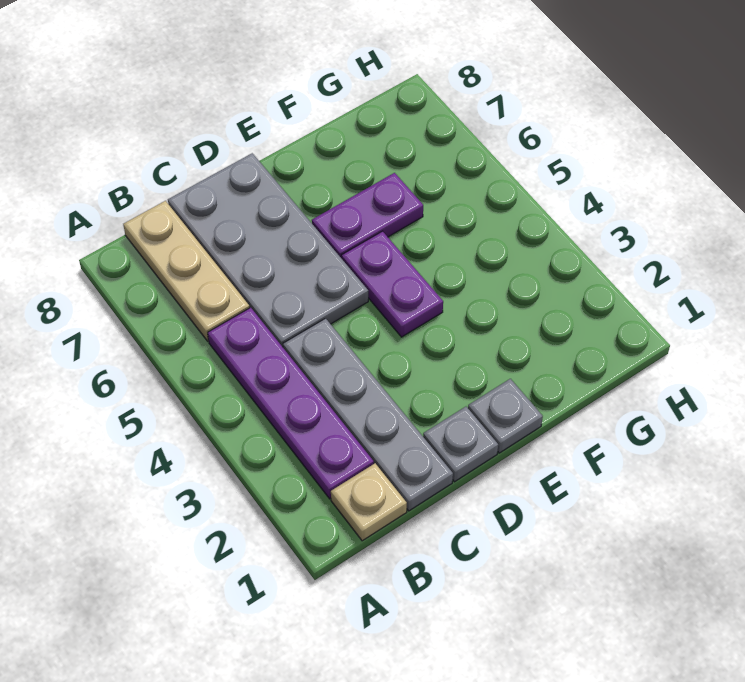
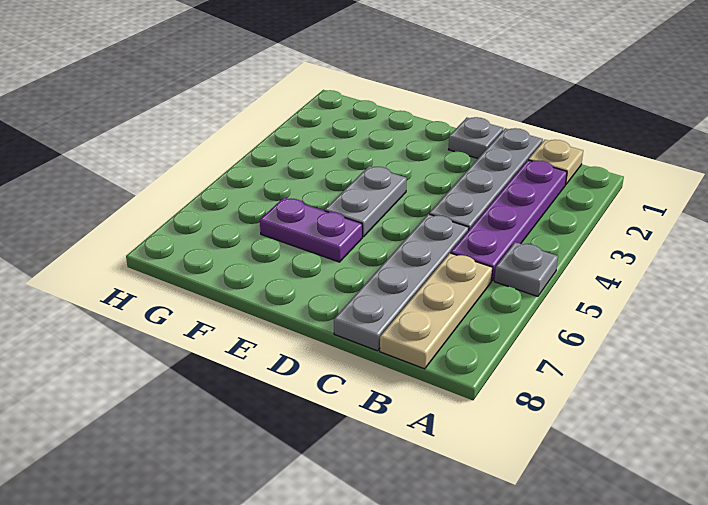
grey 2x4 plate [168,153,368,347] -> grey 1x4 plate [334,214,469,351]
grey 1x1 plate [468,379,543,453] -> grey 1x1 plate moved to [494,242,558,296]
purple 1x2 plate [342,231,443,337] -> grey 1x2 plate [325,166,407,237]

